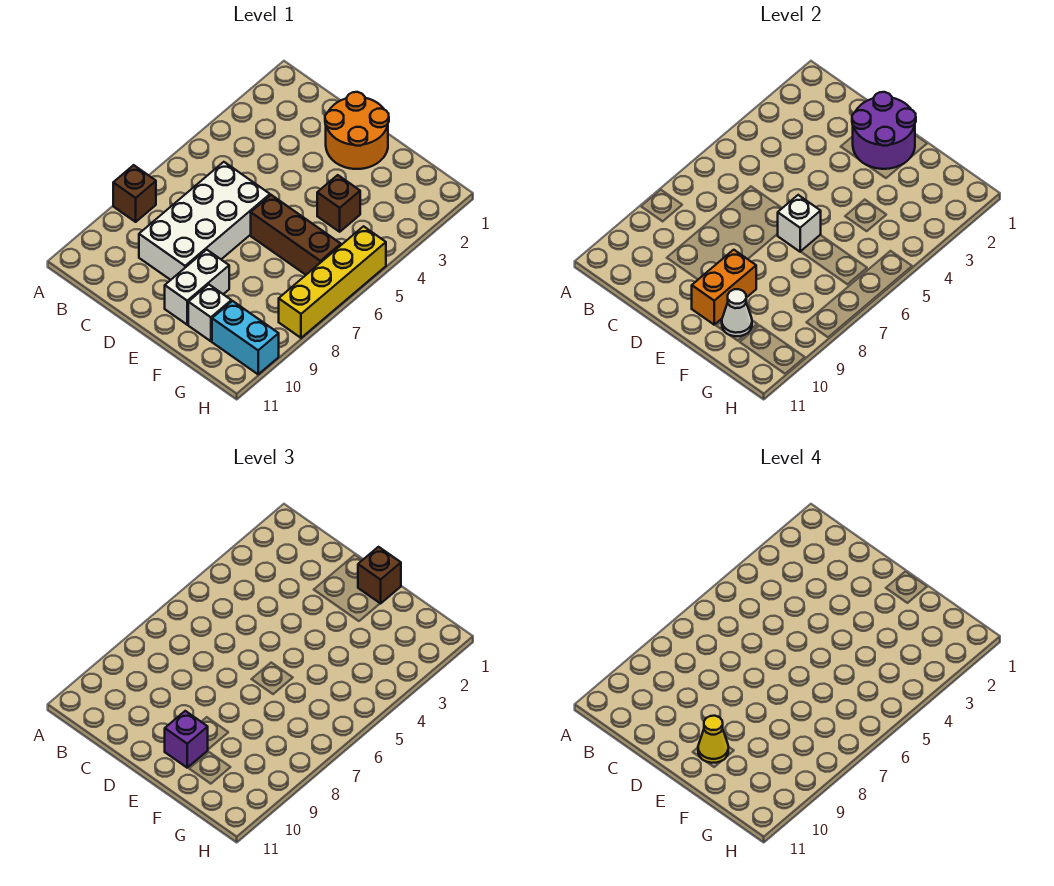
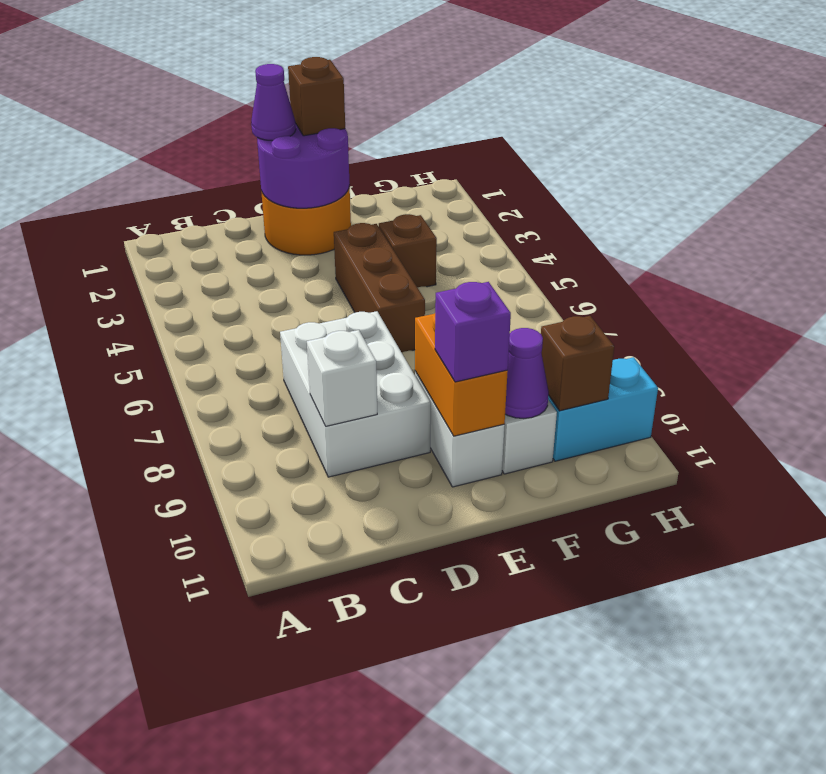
brown 1x1 brick [113,165,156,222] -> brown 1x1 brick moved to [541,316,614,411]
white 2x4 brick [139,162,270,280] -> white 2x3 brick [280,311,431,477]
none -> purple 1x1 cone [251,64,296,141]
brown 1x3 brick [251,195,341,275] -> brown 1x3 brick turned to [334,223,425,353]
white 1x1 brick [778,195,821,252] -> white 1x1 brick moved to [307,330,377,426]
yellow 1x1 cone [698,716,728,763] -> none
white 1x1 cone [722,289,752,336] -> purple 1x1 cone [505,328,549,418]
yellow 1x4 brick [279,226,386,338] -> none

